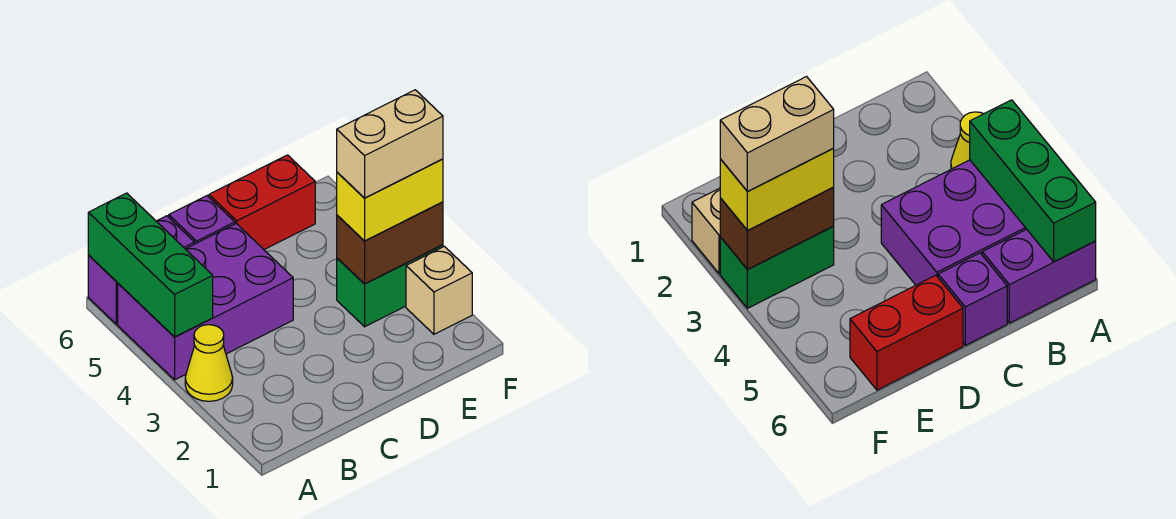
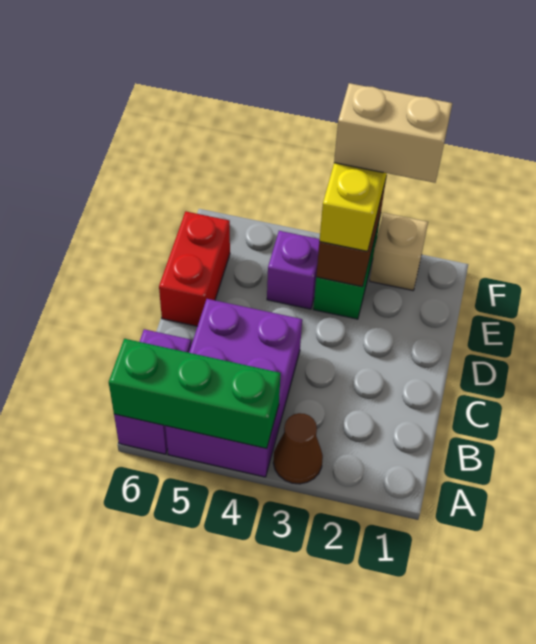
yellow 1x1 cone [185,325,233,401] -> brown 1x1 cone [273,413,323,484]
purple 1x1 brick [169,196,235,244] -> purple 1x1 brick moved to [267,231,320,309]
tan 1x2 brick [337,90,443,198] -> tan 1x2 brick turned to [334,83,452,183]

